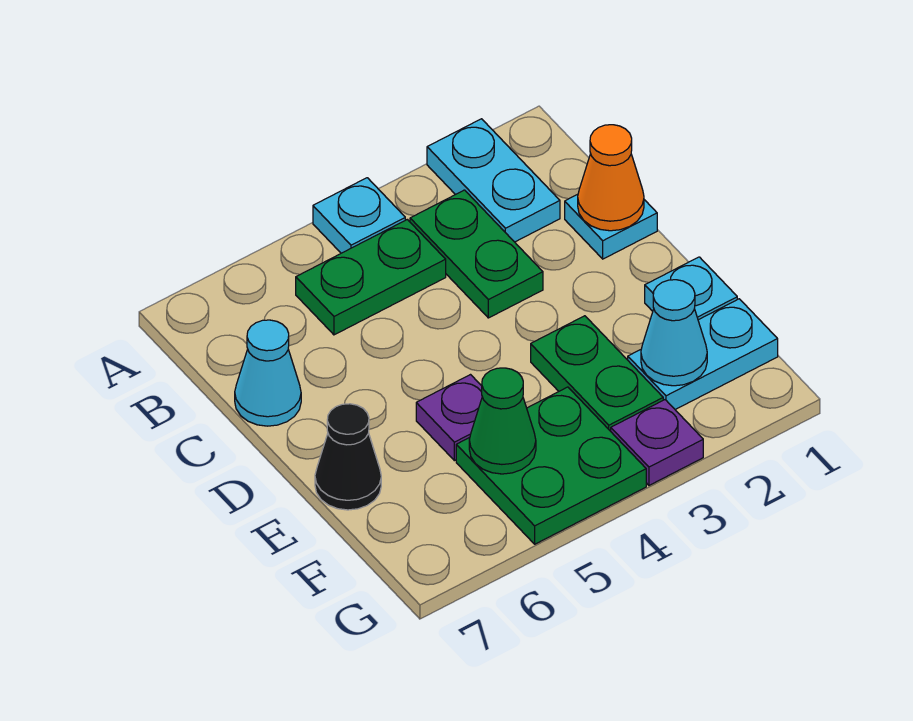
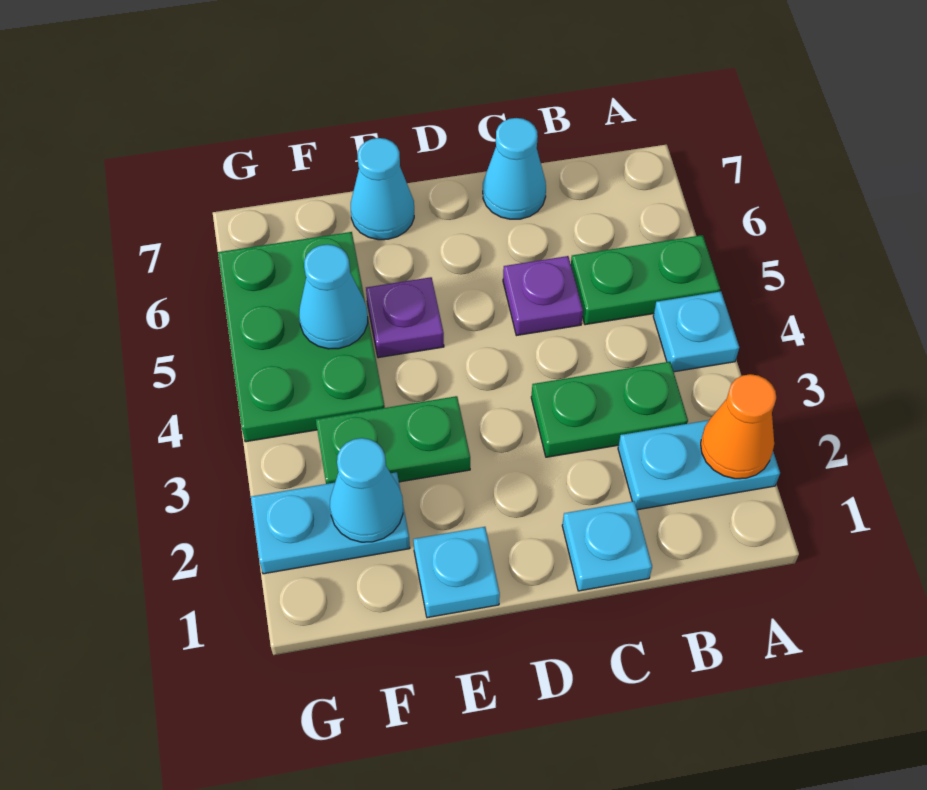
green 1x2 plate [296,219,446,335] -> green 1x2 plate turned to [571,235,720,325]
orange 1x1 cone [578,125,644,231] -> orange 1x1 cone moved to [701,374,776,479]
black 1x1 cone [315,404,381,510] -> cyan 1x1 cone [351,138,414,240]
cyan 1x2 plate [628,299,778,410] -> cyan 1x2 plate turned to [251,472,410,574]
green 2x2 plate [456,387,646,544] -> green 2x3 plate [218,232,385,442]
green 1x1 cone [469,368,536,474] -> cyan 1x1 cone [299,244,368,349]
purple 1x1 plate [611,400,703,485] -> purple 1x1 plate moved to [503,256,583,336]

